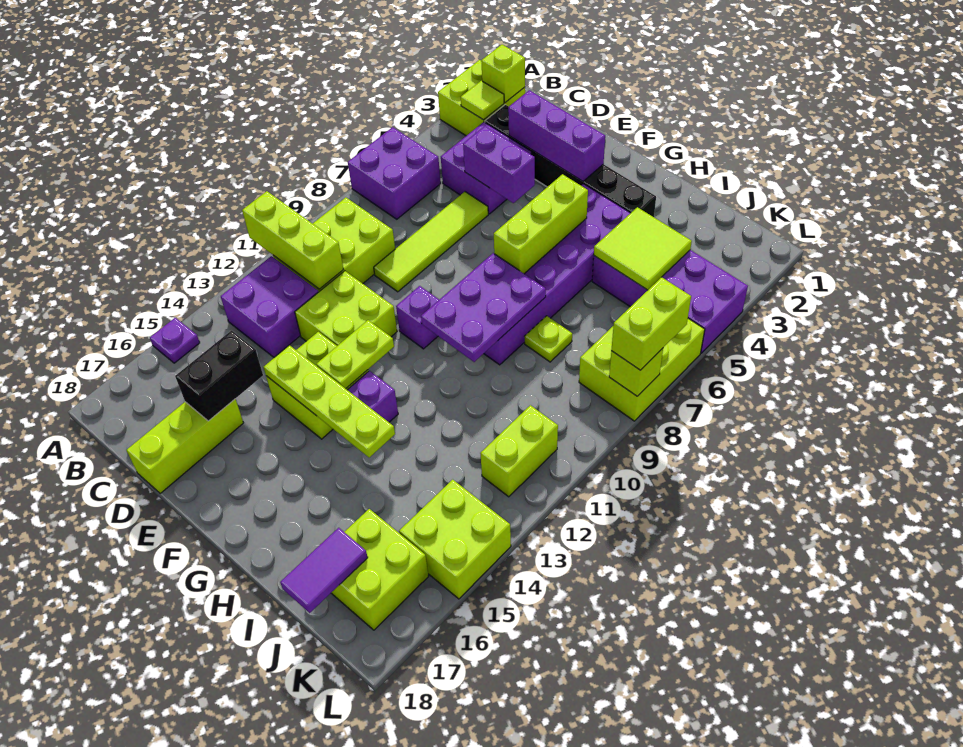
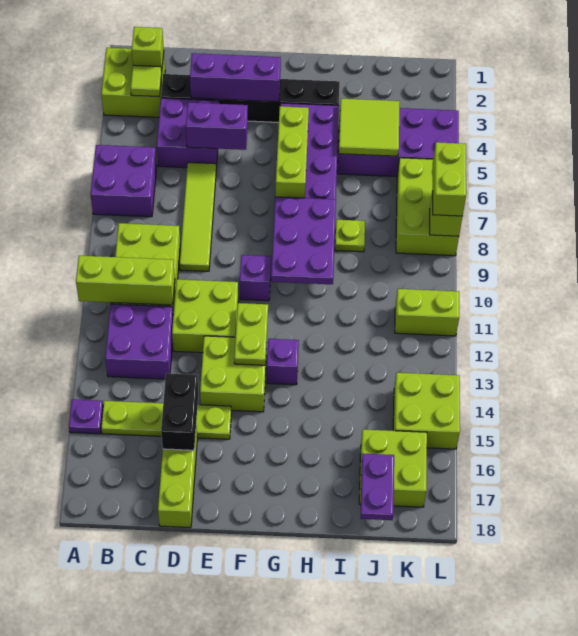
lime 1x4 plate [264,345,395,458] -> lime 1x4 plate moved to [101,401,231,439]
purple 1x2 tile [280,528,368,613] -> purple 1x2 plate [360,454,394,520]
lime 1x2 brick [480,405,558,497] -> lime 1x2 brick turned to [395,289,459,336]

